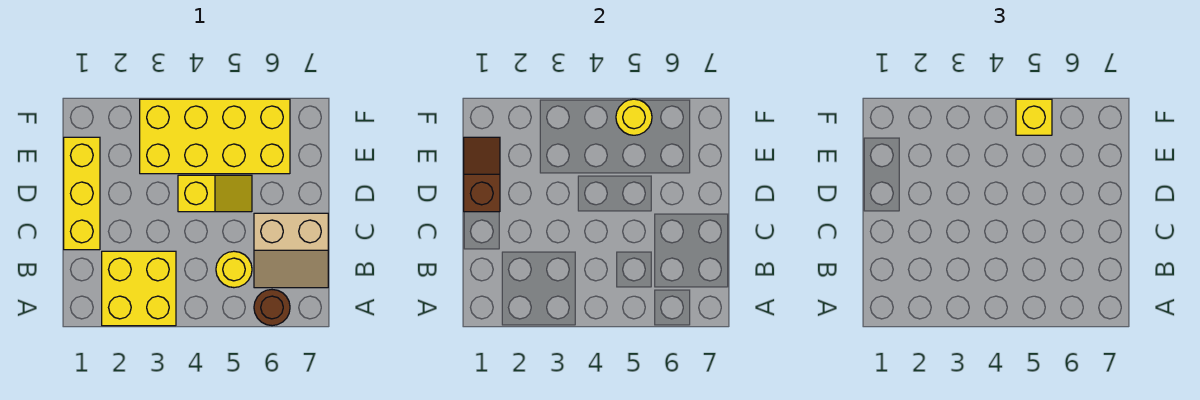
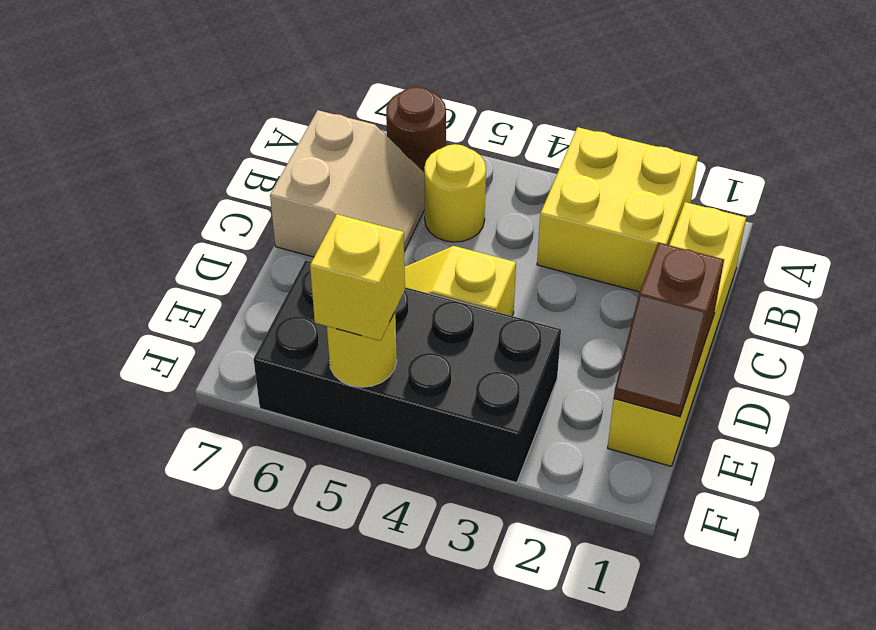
tan 2x2 slope [254,213,328,288] -> tan 2x2 slope turned to [270,110,425,257]
yellow 1x3 brick [64,137,100,250] -> yellow 1x4 brick [608,202,746,466]
yellow 2x4 brick [140,99,290,174] -> black 2x4 brick [254,260,561,483]

